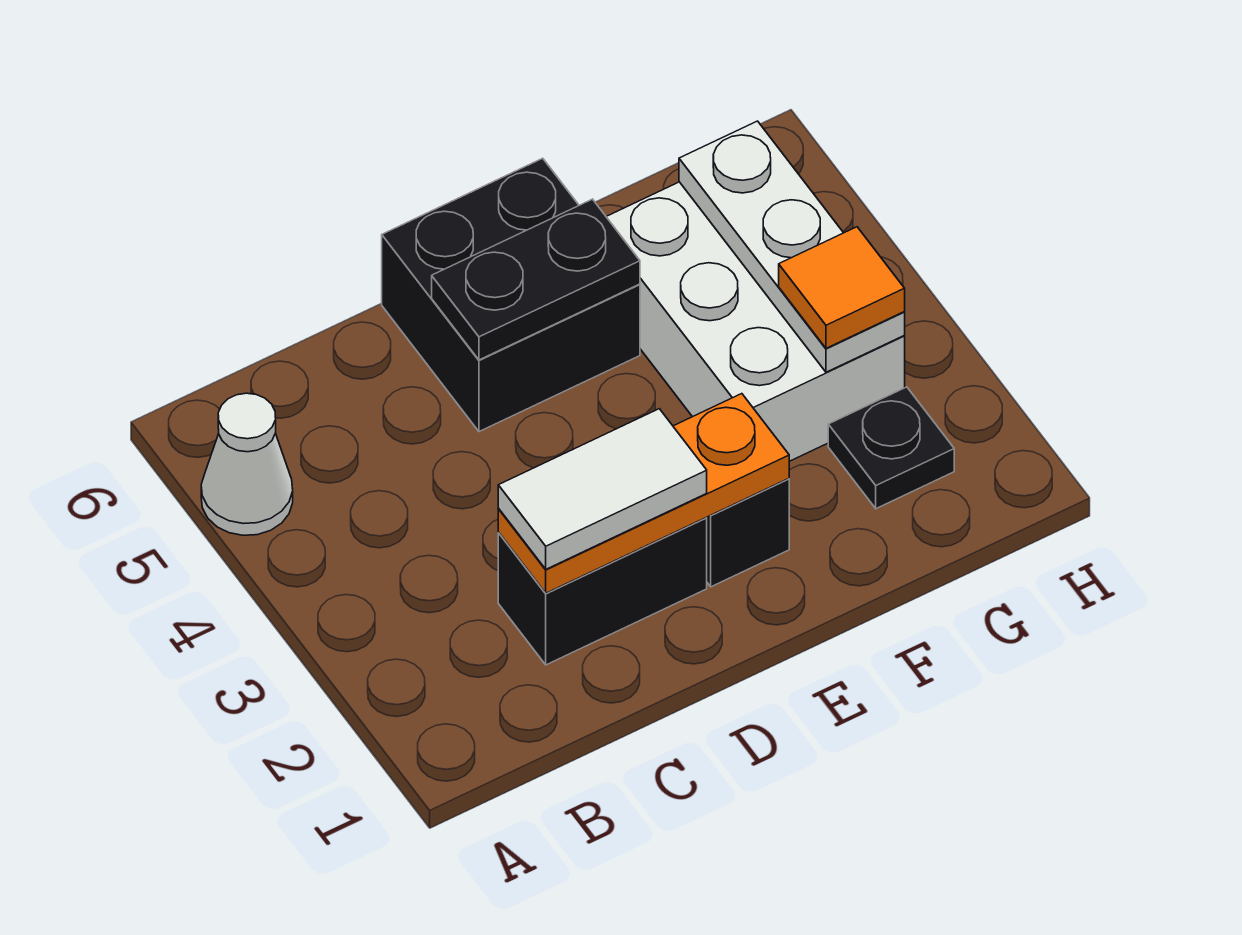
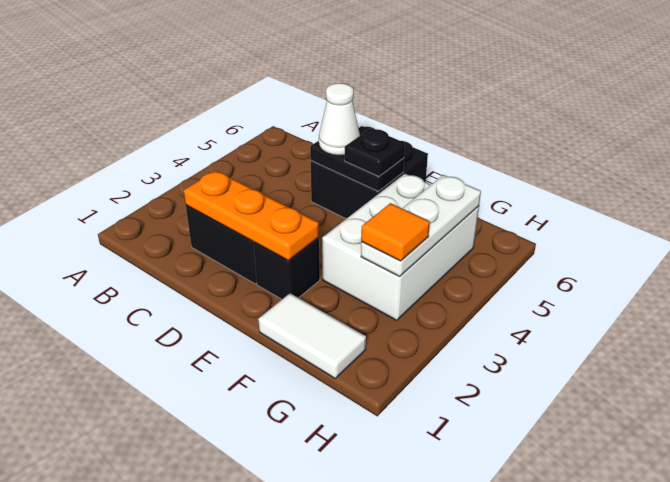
white 1x1 cone [201,393,293,535] -> white 1x1 cone moved to [319,83,360,155]
white 1x2 tile [498,409,707,569] -> white 1x2 tile moved to [258,293,366,378]
black 1x1 plate [828,387,954,509] -> black 1x1 plate moved to [345,129,405,176]

